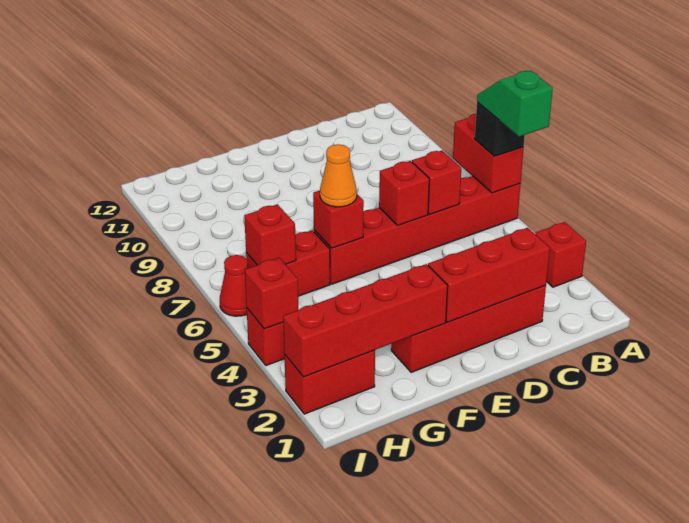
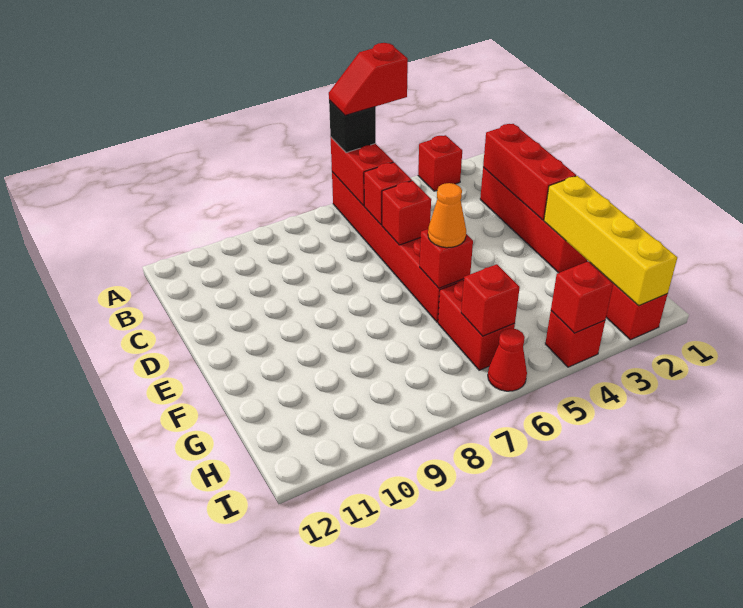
green 1x2 slope [477,71,553,136] -> red 1x2 slope [329,43,408,116]
red 1x2 brick [453,114,524,193] -> red 1x2 brick turned to [331,138,393,206]
red 1x4 brick [283,264,448,377] -> yellow 1x4 brick [544,176,677,306]

